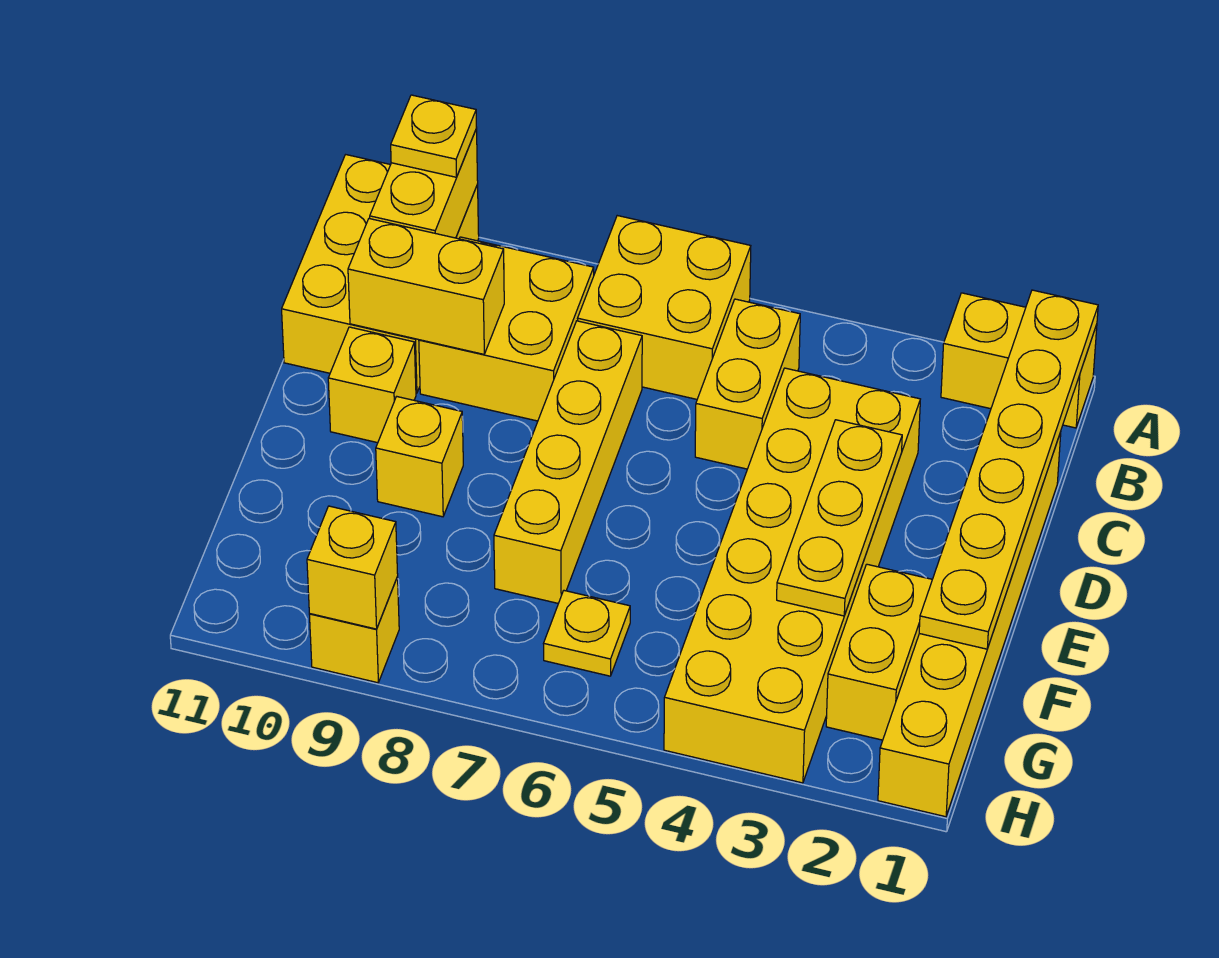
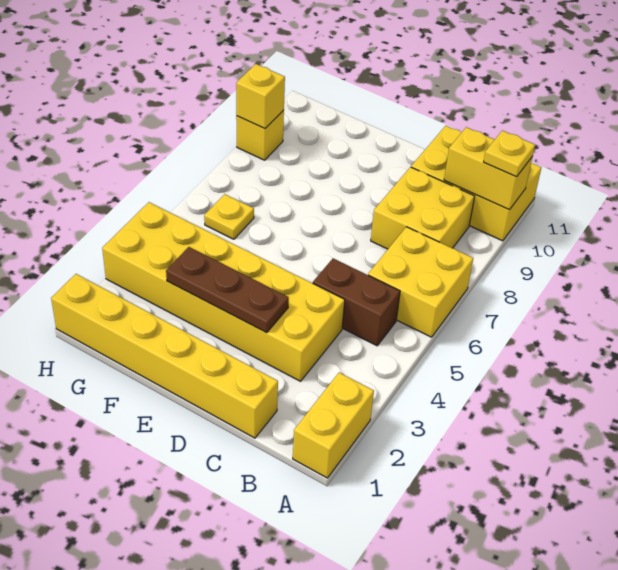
yellow 1x6 plate [919,290,1098,649] -> none
yellow 1x2 brick [695,299,800,469] -> brown 1x2 brick [313,258,400,346]
yellow 1x4 brick [494,321,642,603] -> none
yellow 1x2 brick [348,219,504,354] -> none
yellow 1x3 plate [777,420,902,616] -> brown 1x3 plate [166,247,289,333]
yellow 1x1 brick [328,327,416,443] -> none
yellow 1x1 brick [376,396,463,517] -> none
yellow 1x2 brick [826,564,932,740] -> none

